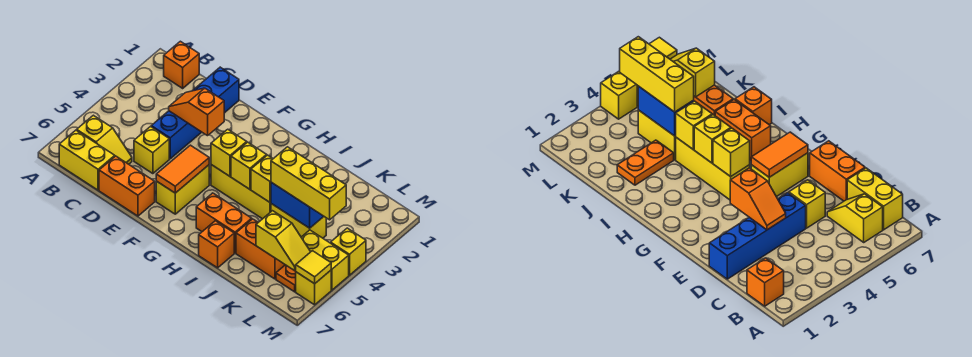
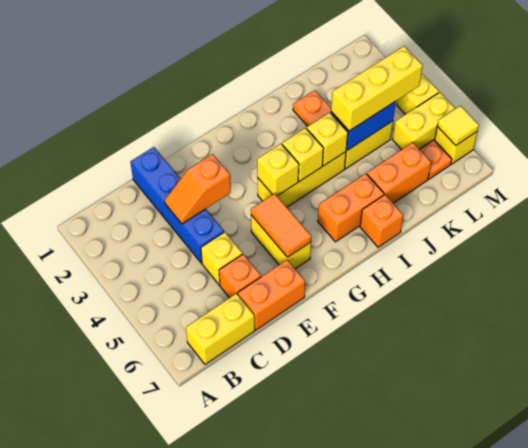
orange 1x1 brick [164,41,199,88] -> orange 1x1 brick moved to [219,254,261,298]
yellow 1x2 slope [77,115,132,164] -> none
yellow 1x2 slope [256,211,310,271] -> none

